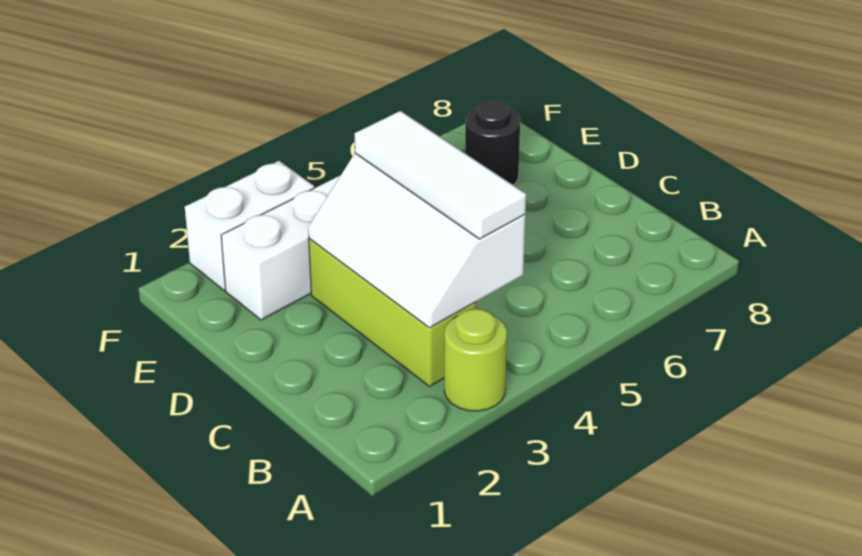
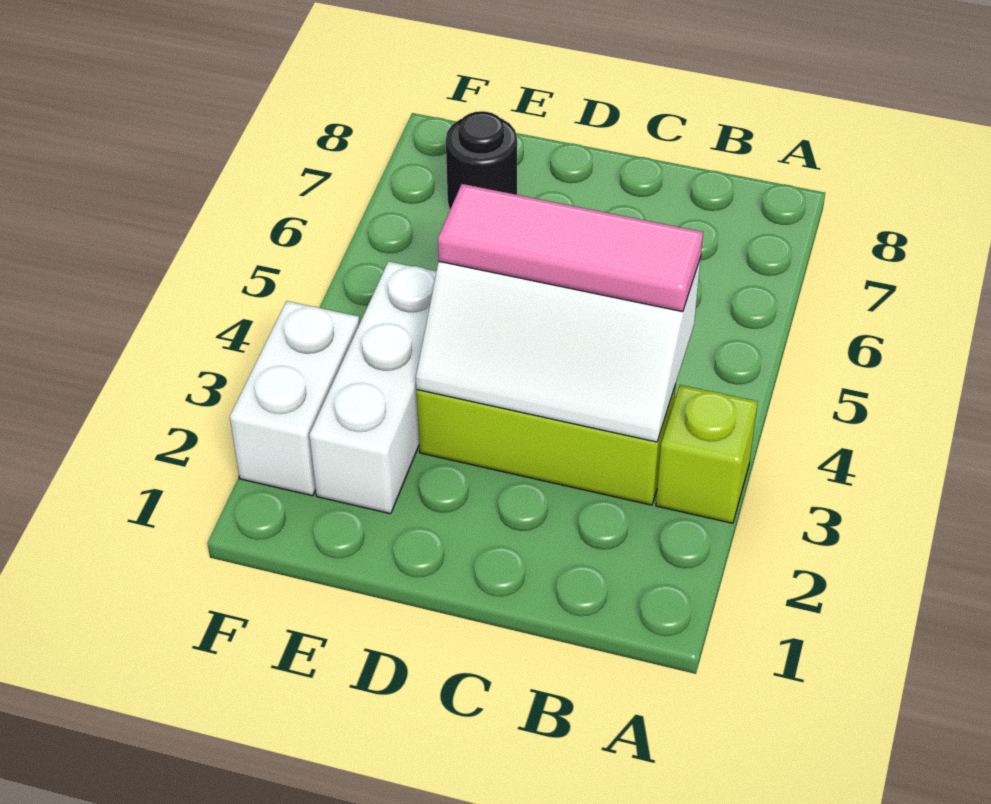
lime 1x1 round brick [444,309,507,411] -> lime 1x1 brick [656,385,758,523]
white 1x3 tile [355,111,526,239] -> pink 1x3 tile [438,184,703,312]

